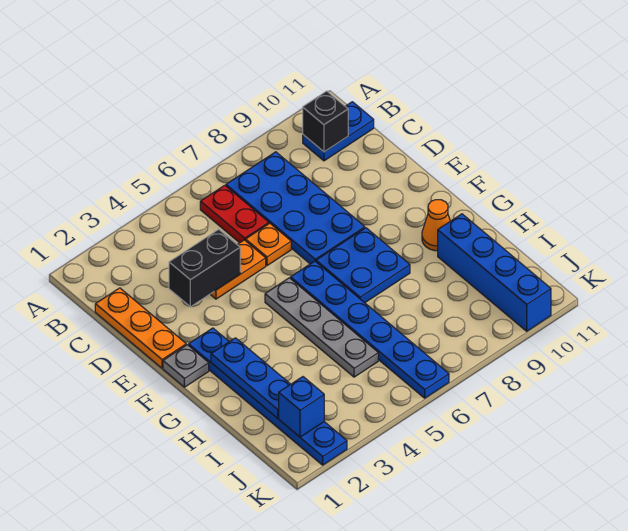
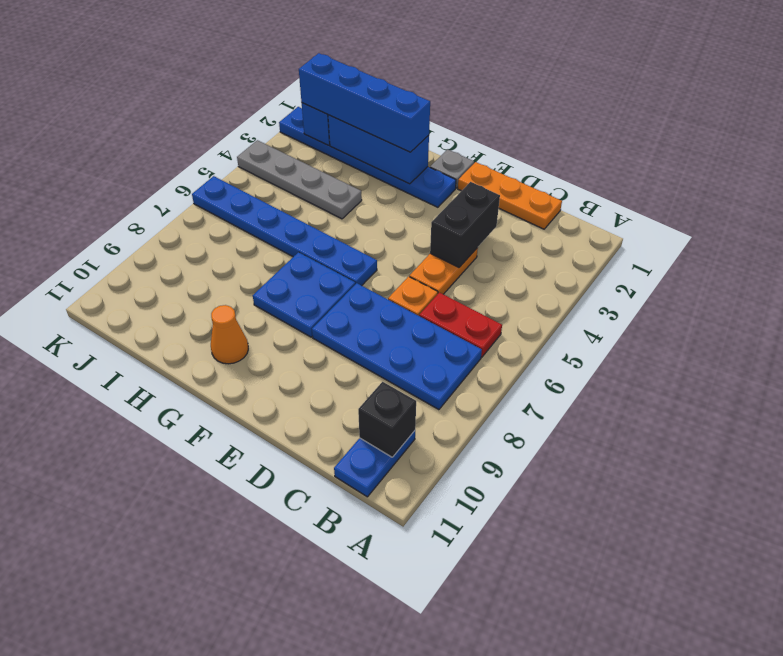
grey 1x4 plate [265,278,378,377] -> grey 1x4 plate moved to [237,140,362,219]
blue 1x3 plate [211,338,291,418] -> blue 1x3 brick [328,115,429,184]
blue 1x4 brick [438,214,551,331] -> blue 1x4 brick moved to [299,53,430,152]

